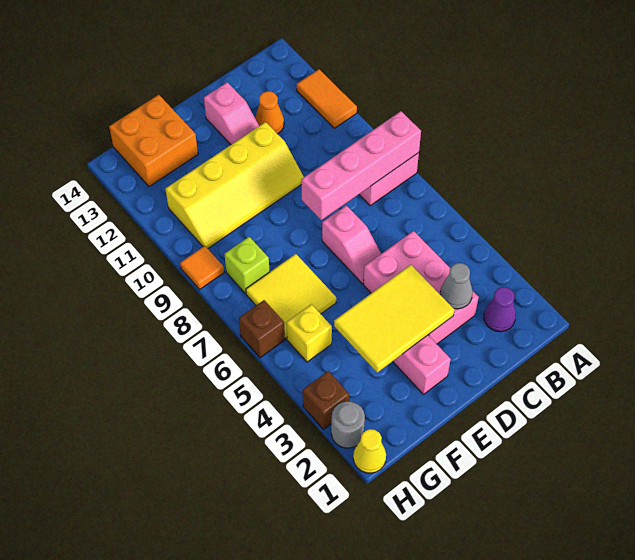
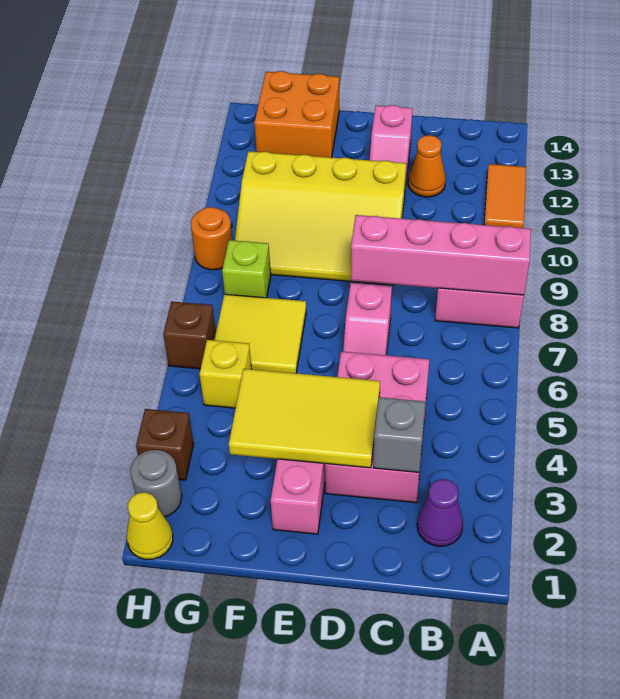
grey 1x1 cone [440,263,473,309] -> grey 1x1 brick [373,397,425,472]
yellow 2x4 slope [165,122,304,249] -> yellow 3x4 slope [235,151,406,285]
orange 1x1 tile [180,246,224,289] -> orange 1x1 round brick [191,207,232,270]

